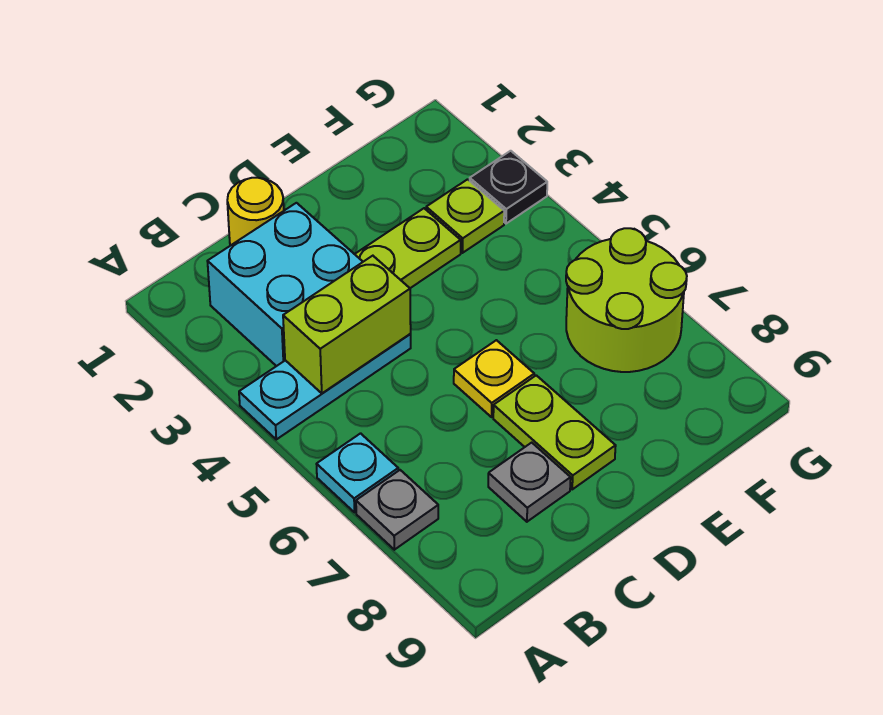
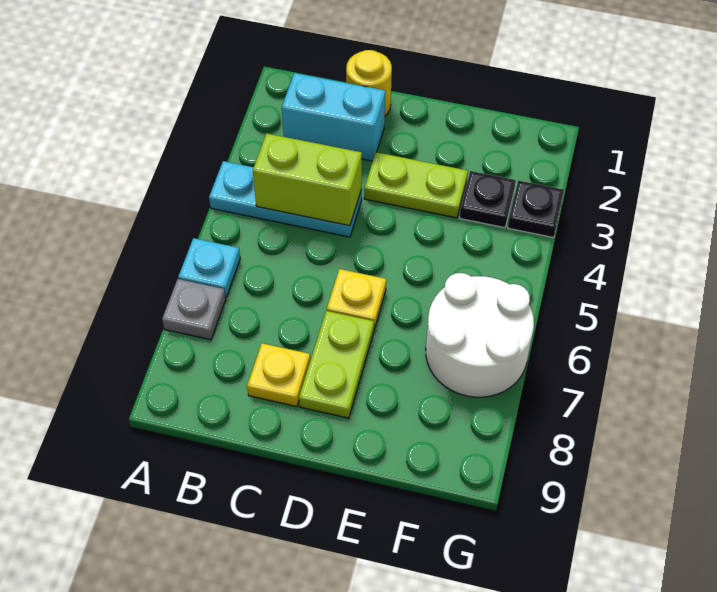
cyan 2x2 brick [207,203,363,366] -> cyan 1x2 brick [282,73,385,161]
grey 1x1 plate [488,443,571,522] -> yellow 1x1 plate [247,343,310,407]
lime 1x1 plate [426,179,504,253] -> black 1x1 plate [460,171,516,228]
lime 2x2 round brick [566,228,687,372] -> white 2x2 round brick [426,273,534,397]

